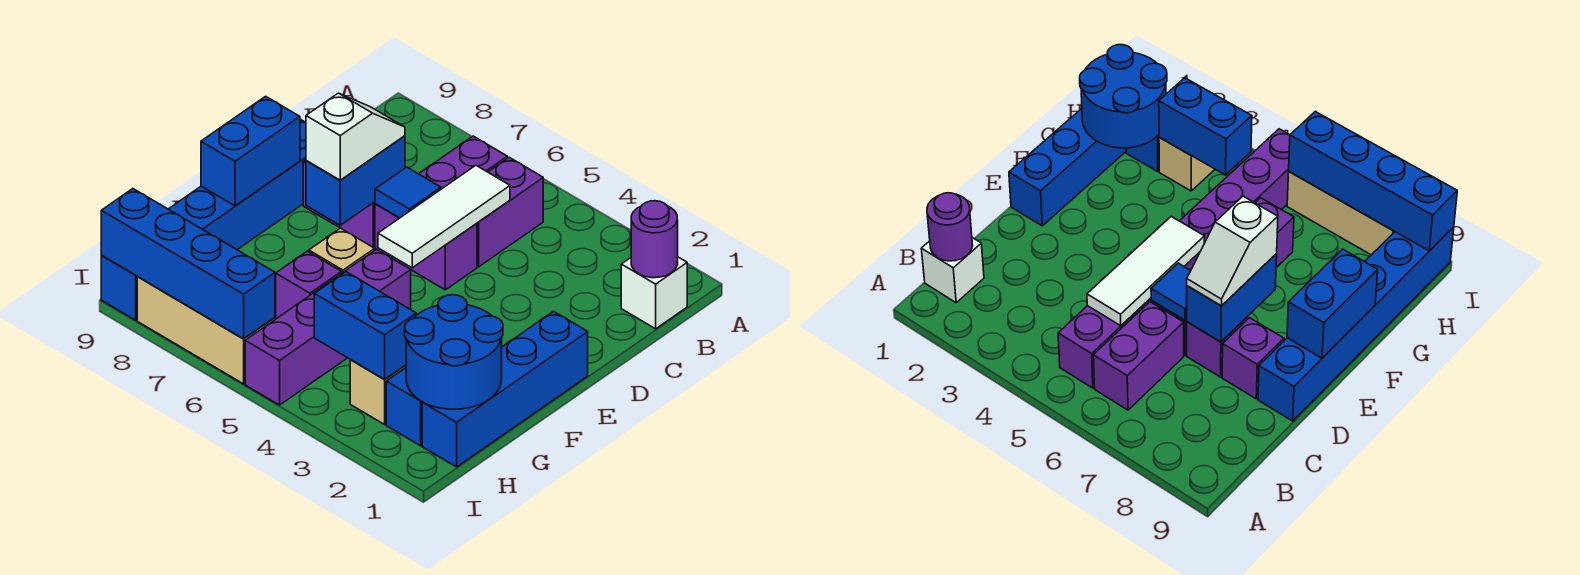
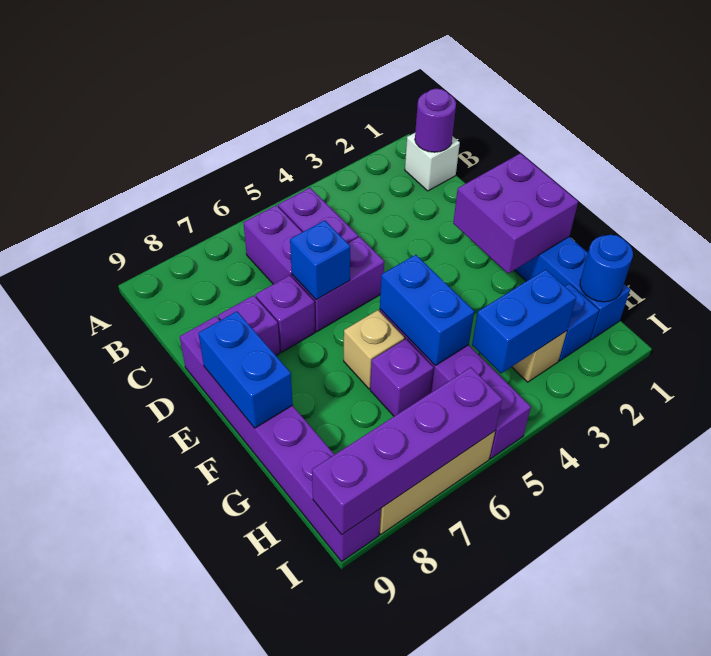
white 1x3 tile [378,166,510,268] -> none
blue 1x1 tile [375,167,441,218] -> blue 1x1 brick [290,220,350,300]
blue 1x2 brick [306,136,405,225] -> blue 1x2 brick moved to [380,255,474,365]
white 1x2 slope [306,93,405,180] -> none
blue 1x6 brick [101,119,306,320] -> purple 1x6 brick [180,316,381,562]
none -> purple 2x2 brick [453,153,578,274]
blue 2x2 round brick [405,295,503,409] -> blue 1x1 round brick [580,235,633,302]
blue 1x4 brick [101,189,275,339] -> purple 1x4 brick [312,367,502,534]

